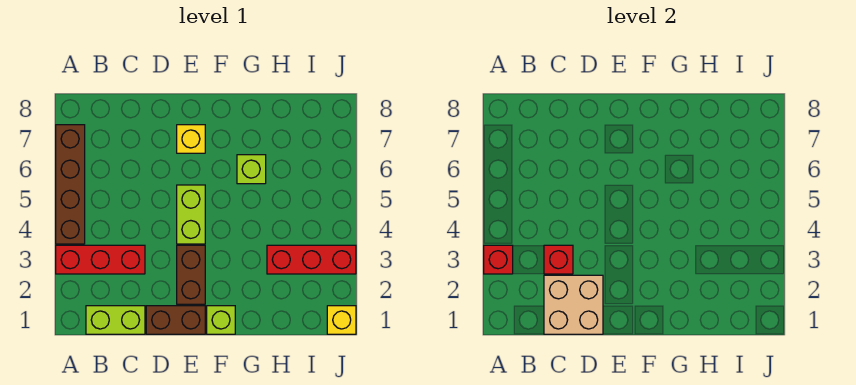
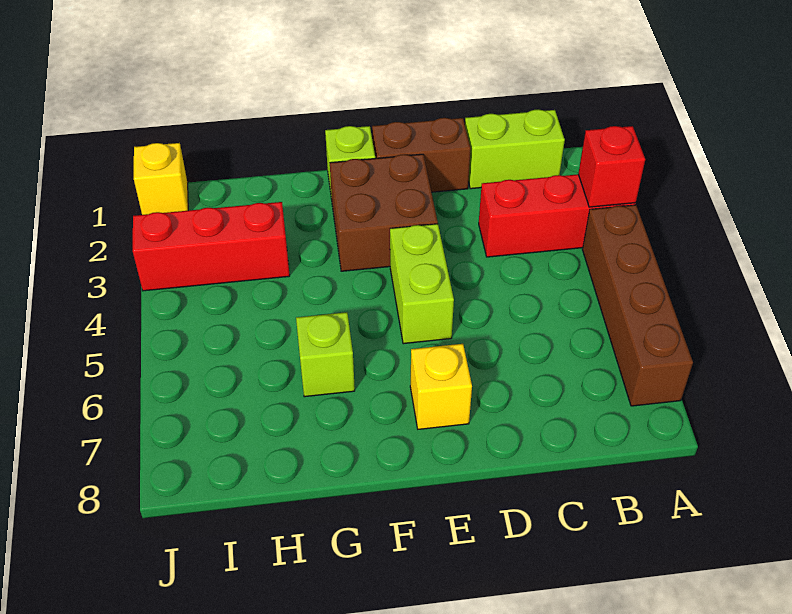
tan 2x2 brick [544,275,603,334] -> none
red 1x1 brick [544,245,573,274] -> none
brown 1x2 brick [177,245,205,304] -> brown 2x2 brick [330,154,438,271]

